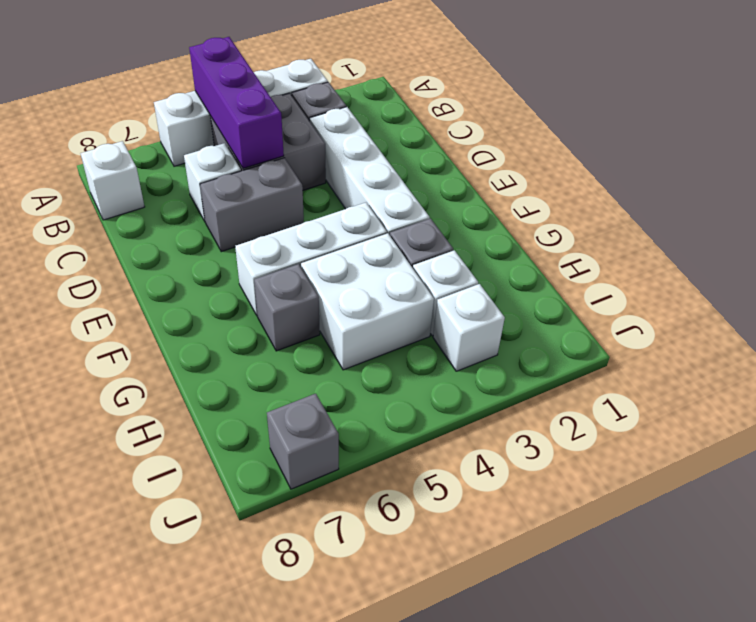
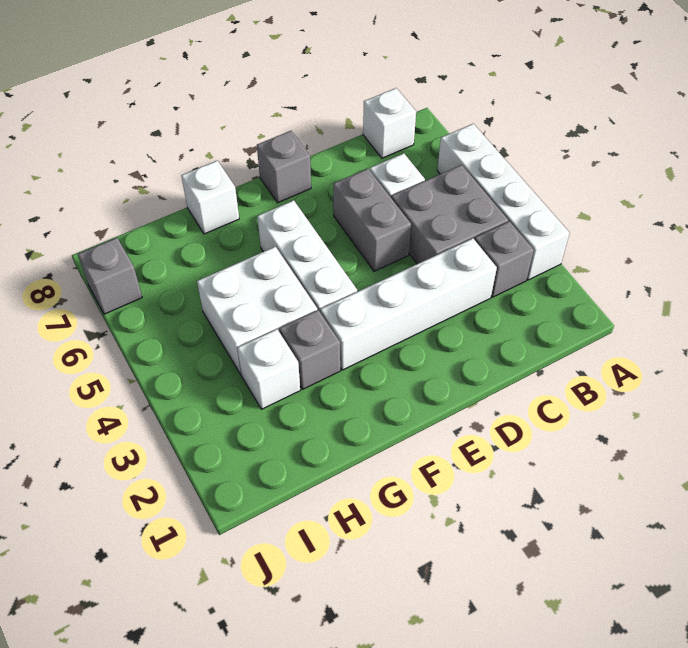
purple 1x3 brick [189,37,284,168] -> none
grey 1x1 brick [254,264,320,351] -> grey 1x1 brick moved to [257,131,311,203]
white 1x1 brick [433,284,505,371] -> white 1x1 brick moved to [181,161,239,234]

